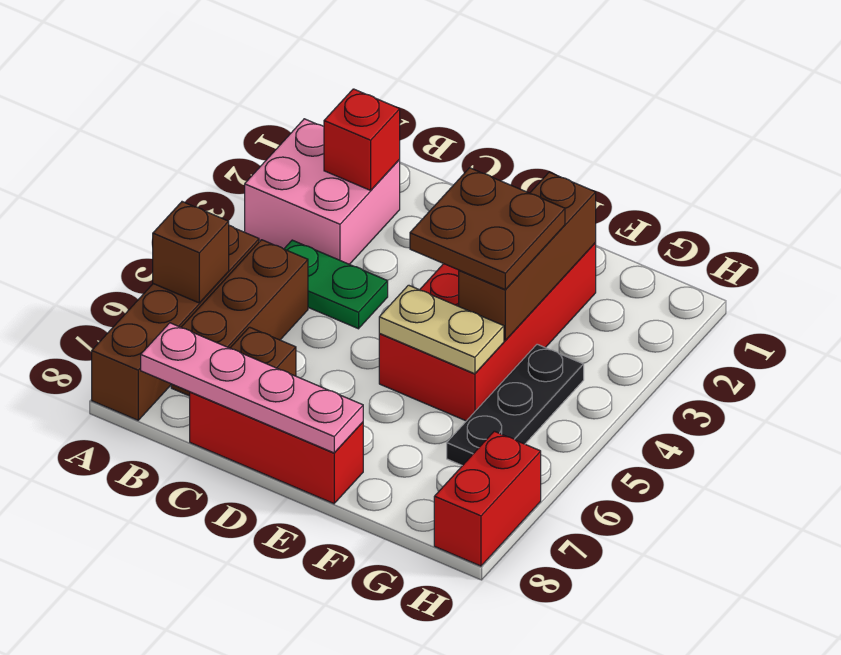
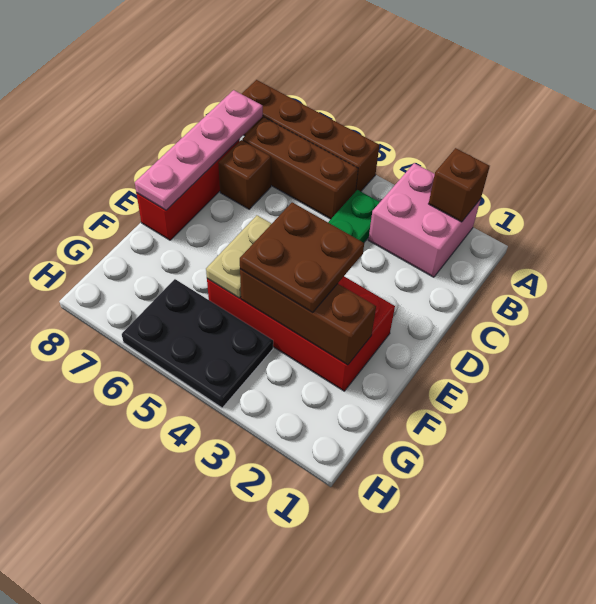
brown 1x1 brick [153,202,229,303] -> brown 1x1 brick moved to [429,148,490,222]
red 1x1 brick [324,89,400,190] -> none
black 1x3 plate [447,344,584,466] -> black 2x3 plate [122,279,273,408]
red 1x2 brick [434,431,541,566] -> none

